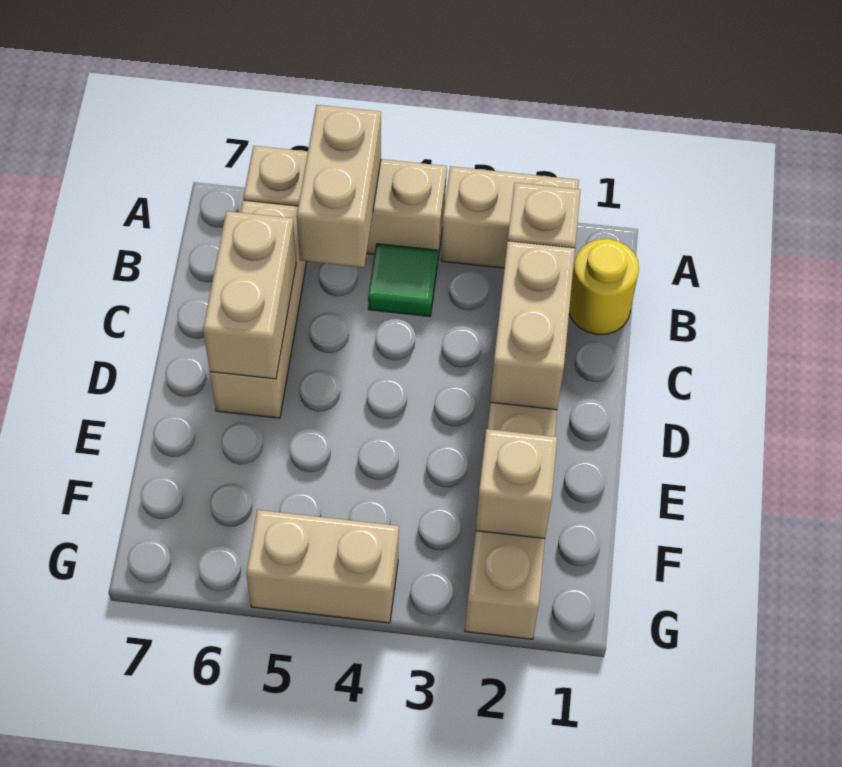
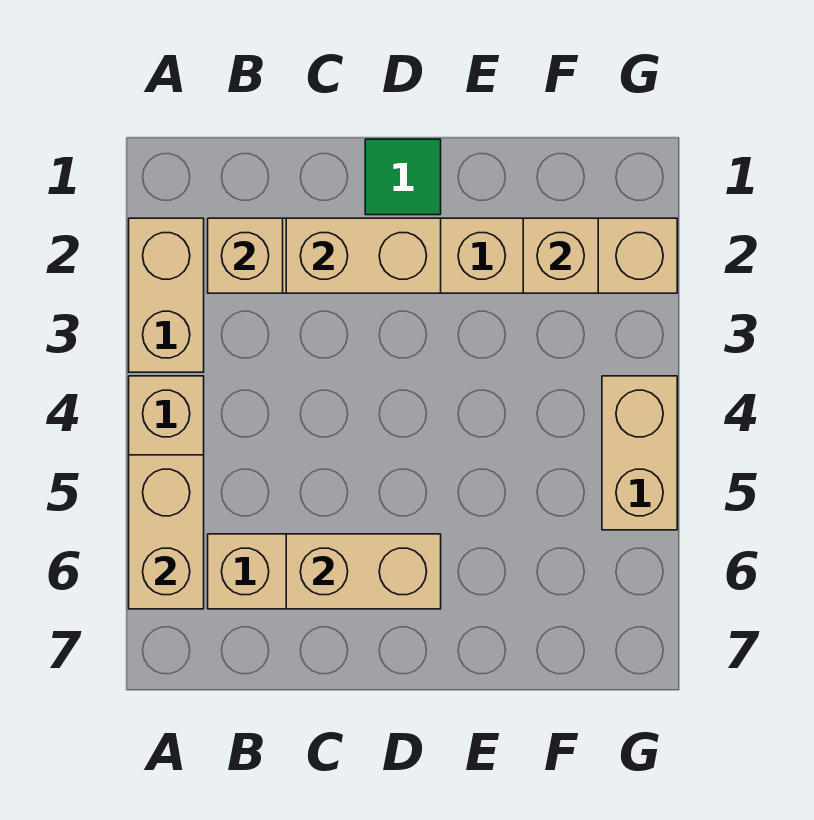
tan 1x2 brick [297,105,381,267] -> tan 1x2 brick turned to [129,455,204,609]
yellow 1x1 round brick [569,239,639,335] -> none
green 1x1 tile [368,244,438,317] -> green 1x1 tile moved to [365,139,441,215]

